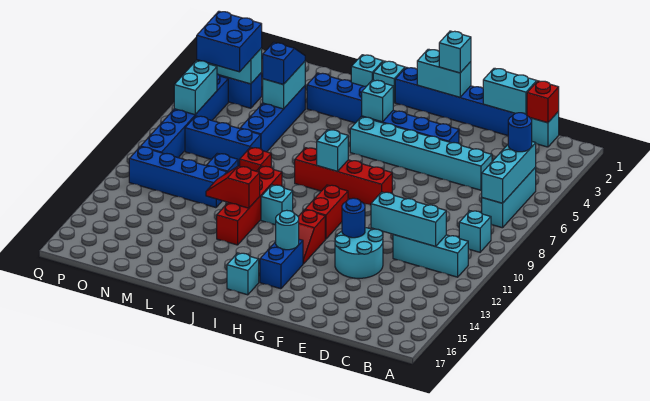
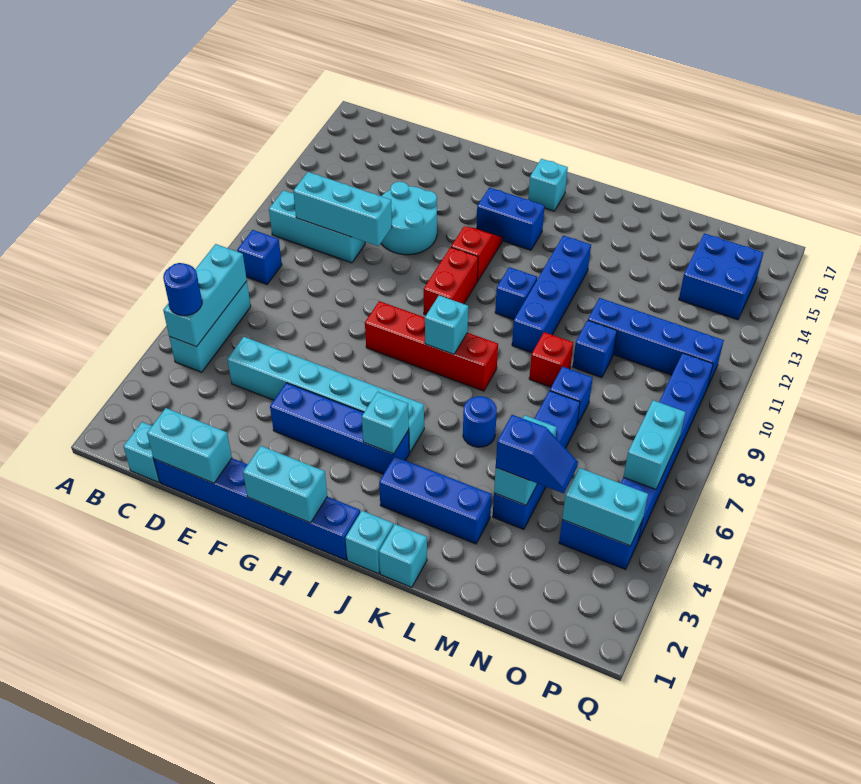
cyan 1x1 brick [459,211,491,252] -> blue 1x1 brick [237,230,282,284]
red 1x1 brick [527,81,559,123] -> none
blue 1x1 round brick [342,198,365,238] -> blue 1x1 round brick moved to [463,396,497,447]
cyan 1x1 brick [439,31,471,73] -> none
blue 1x2 brick [260,239,303,289] -> blue 1x2 brick turned to [476,187,545,250]
cyan 1x1 round brick [276,210,299,250] -> none
cyan 1x1 brick [261,185,293,225] -> blue 1x1 brick [495,267,537,320]
red 1x4 brick [217,166,282,245] -> blue 1x4 brick [512,235,591,353]
red 1x2 slope [206,166,260,208] -> none
blue 1x2 slope [263,42,305,85] -> blue 1x2 slope turned to [496,415,578,493]
blue 1x3 brick [185,116,261,166] -> blue 1x1 brick [550,367,593,425]
blue 2x2 brick [197,11,262,72] -> blue 2x2 brick moved to [679,233,763,320]

